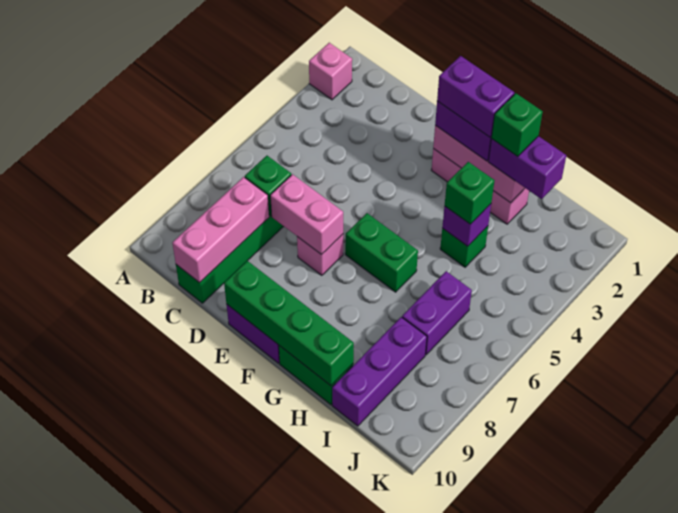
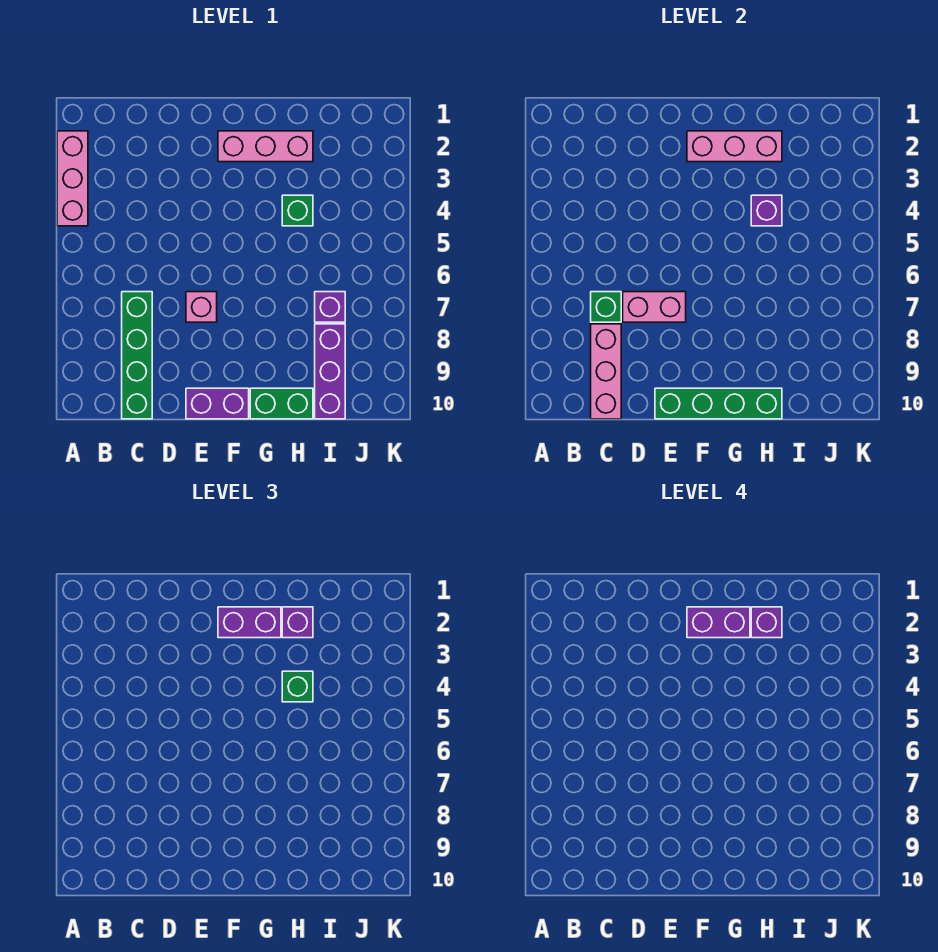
pink 1x1 brick [309,43,352,100] -> pink 1x3 brick [57,131,88,226]
green 1x2 brick [345,213,418,292] -> none
purple 1x2 brick [488,136,566,199] -> purple 1x1 brick [282,607,313,638]
green 1x1 brick [492,93,543,156] -> purple 1x1 brick [751,607,782,638]
purple 1x2 brick [402,271,472,355] -> purple 1x1 brick [315,292,345,322]

